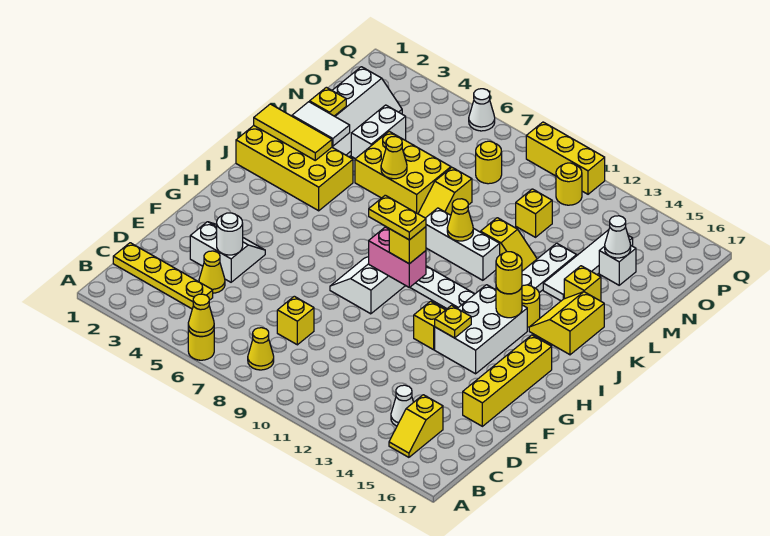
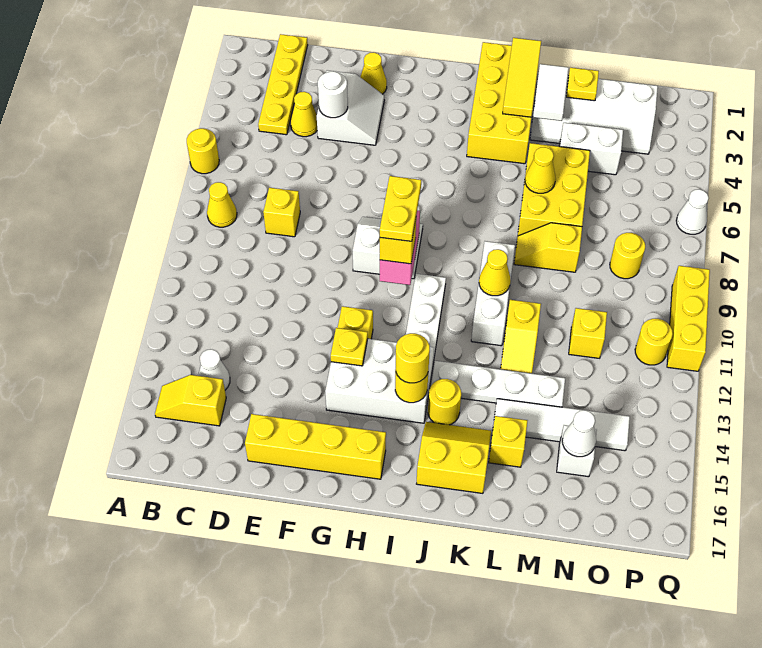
yellow 1x1 cone [188,294,214,336] -> yellow 1x1 cone moved to [360,52,387,94]

